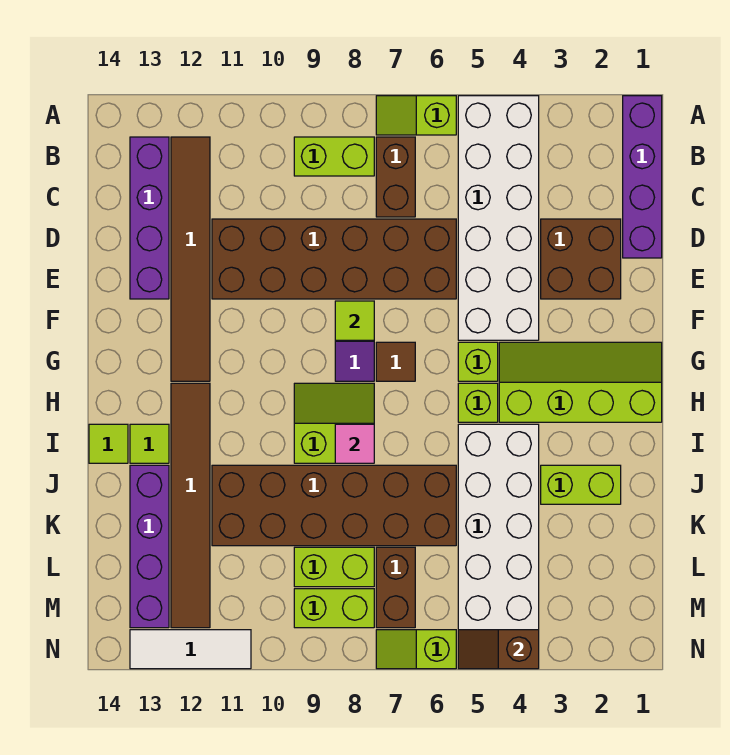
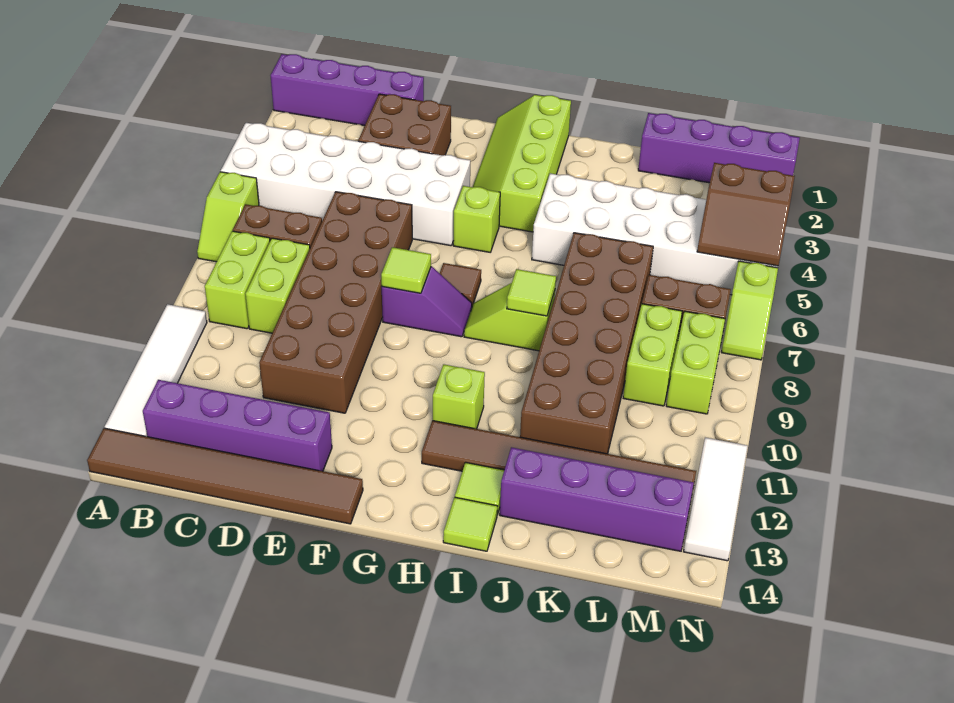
none -> white 1x4 tile [105,304,207,437]
brown 1x6 tile [171,137,210,381] -> brown 1x6 tile moved to [87,428,363,524]
lime 1x1 brick [458,383,498,422] -> lime 1x1 brick moved to [433,364,485,429]
lime 2x2 slope [294,383,374,463] -> lime 1x2 slope [464,283,555,351]
pink 1x1 tile [335,424,374,463] -> lime 1x1 tile [507,269,556,316]
lime 1x2 brick [541,465,621,504] -> lime 1x2 brick moved to [246,238,310,333]
none -> purple 1x4 brick [638,113,800,183]
brown 1x2 slope [458,630,539,669] -> brown 2x2 slope [697,163,795,266]

